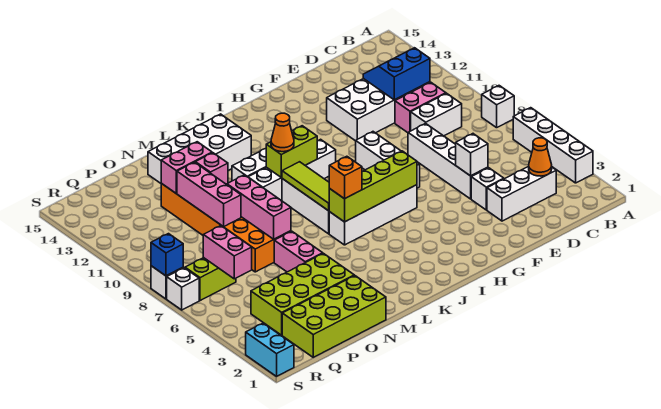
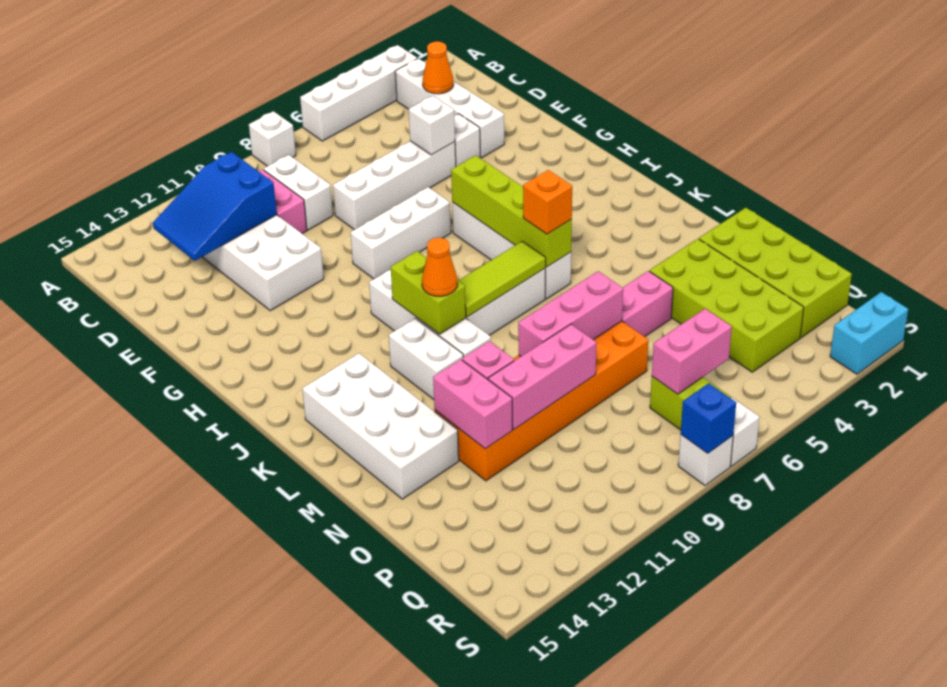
white 1x3 brick [487,166,556,221] -> white 1x4 brick [395,58,504,158]
blue 2x2 slope [363,48,430,100] -> blue 2x3 slope [153,152,277,261]

